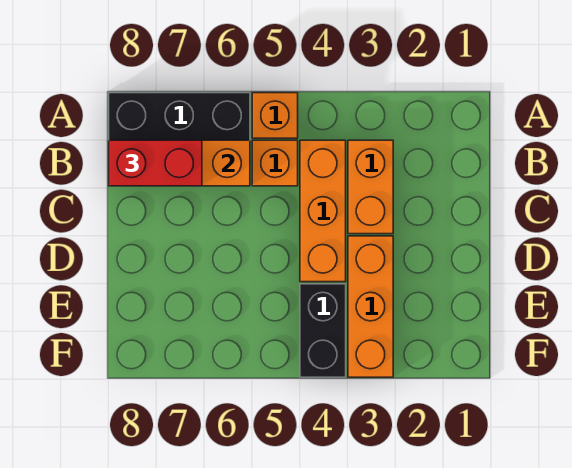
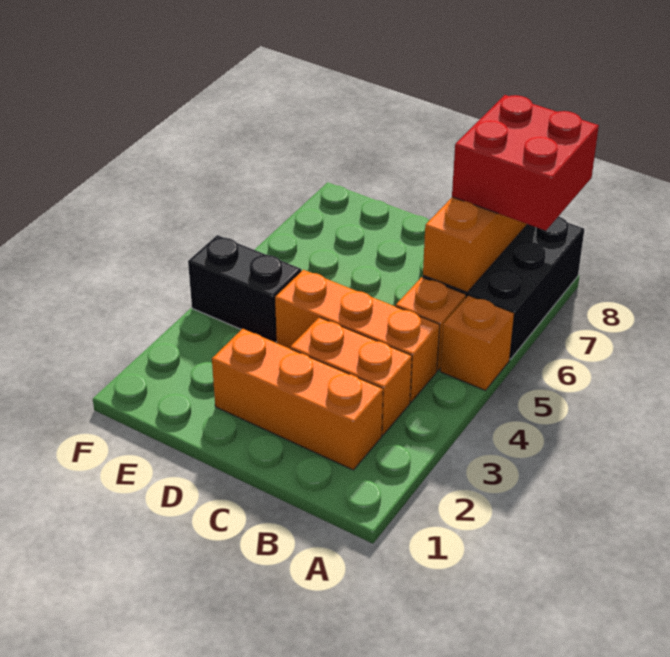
red 1x2 brick [109,140,202,186] -> red 2x2 brick [452,95,599,231]
orange 1x3 brick [348,236,393,377] -> orange 1x3 brick moved to [212,329,383,470]

